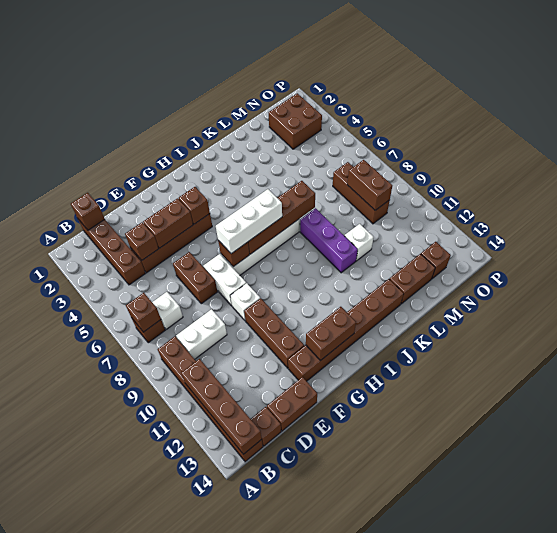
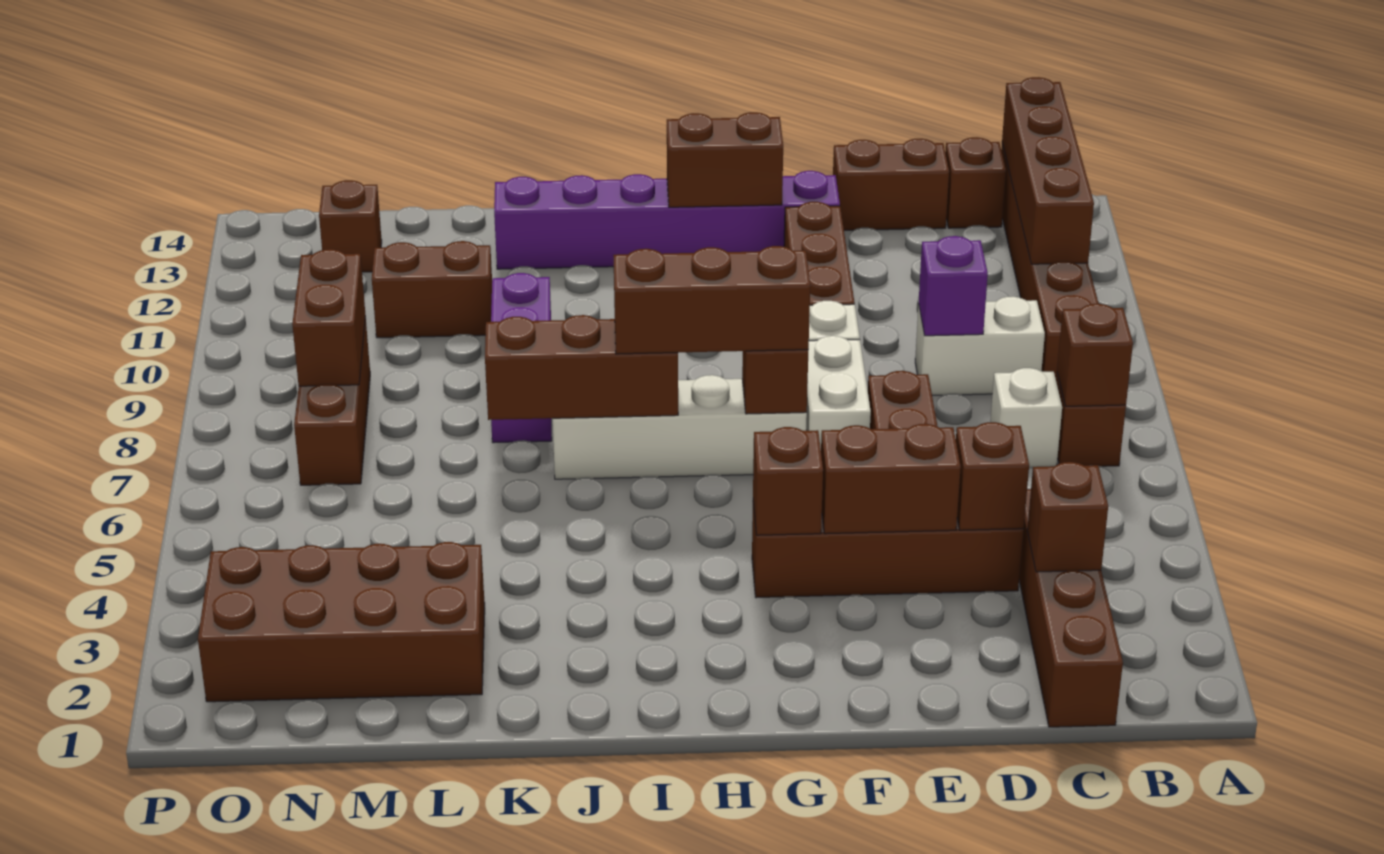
brown 1x1 brick [71,193,105,230] -> brown 1x1 brick moved to [1027,462,1108,572]
none -> purple 1x1 brick [919,236,988,336]
brown 1x6 brick [288,279,404,381] -> purple 1x6 brick [494,171,840,269]
white 1x3 brick [216,189,282,254] -> brown 1x3 brick [613,246,810,354]
brown 1x4 brick [248,181,315,254] -> brown 1x3 brick [485,315,678,420]
white 1x1 brick [345,224,374,261] -> none
brown 1x2 brick [390,254,435,304] -> brown 1x2 brick moved to [372,241,492,338]
brown 2x2 brick [269,93,322,149] -> brown 2x4 brick [198,542,485,702]

